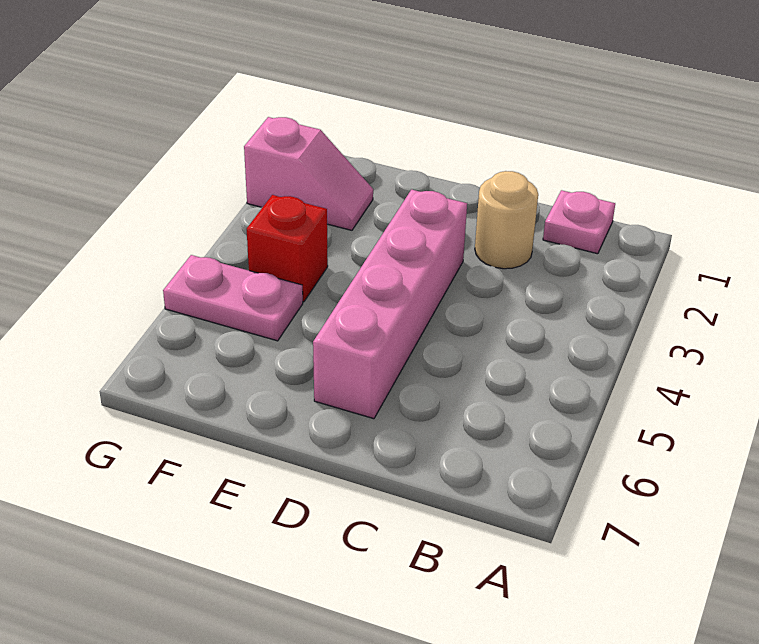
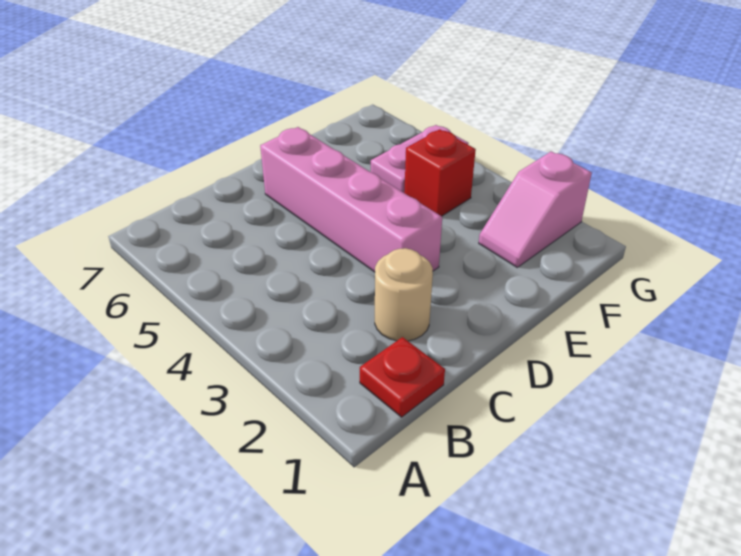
pink 1x1 plate [543,190,615,254] -> red 1x1 plate [360,337,445,417]

